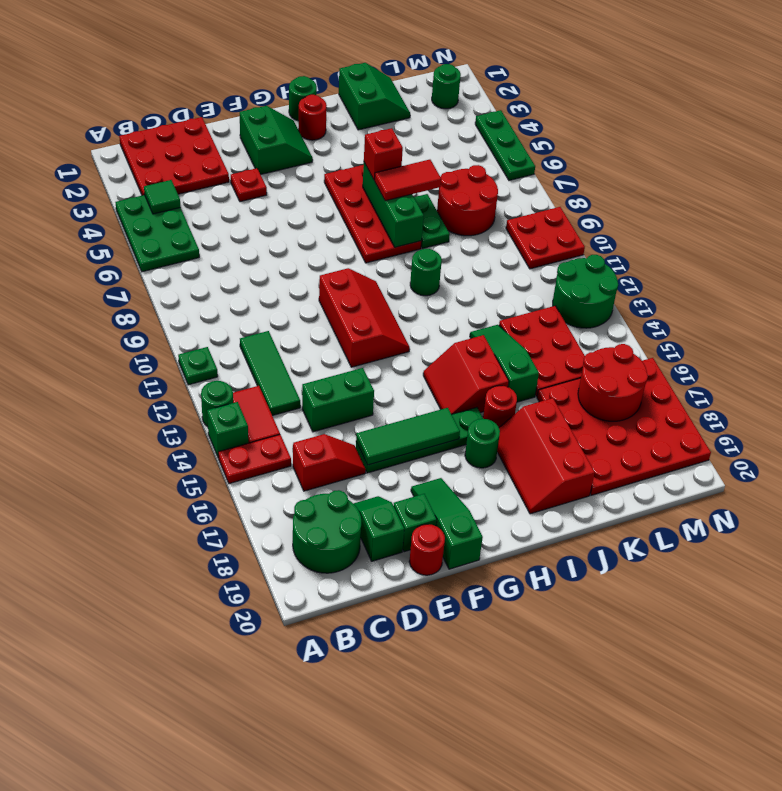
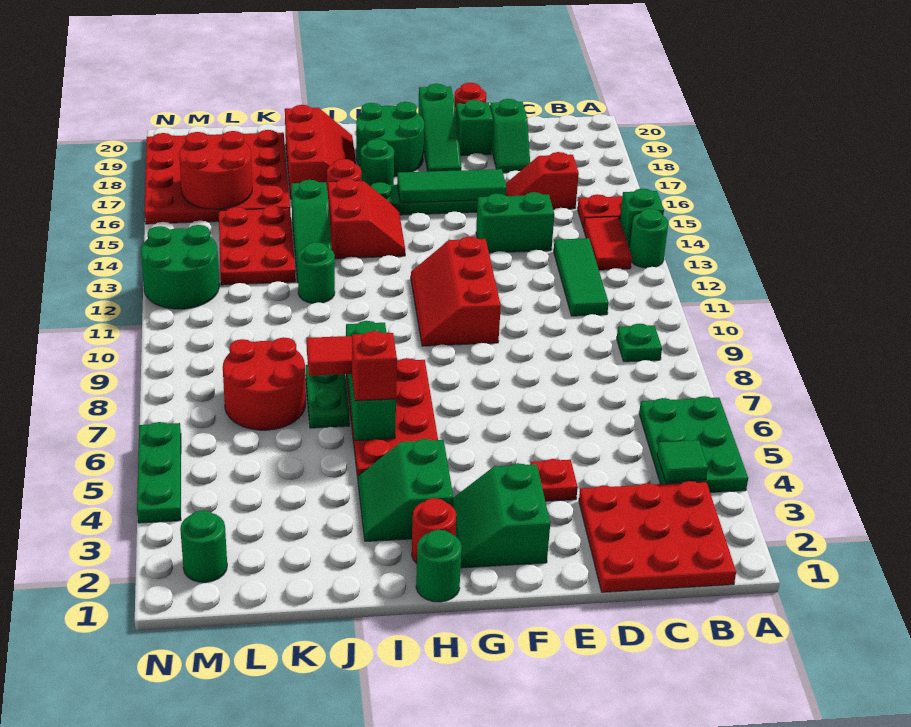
green 1x1 plate [178,347,218,385] -> green 1x1 plate moved to [617,324,662,362]
green 2x2 round brick [293,490,361,573] -> green 2x2 round brick moved to [356,102,424,176]
green 1x1 round brick [410,249,442,296] -> green 1x1 round brick moved to [298,242,335,303]
green 2x2 slope [339,63,410,130] -> green 2x2 slope moved to [358,439,454,541]
red 2x2 plate [506,207,585,269] -> none

